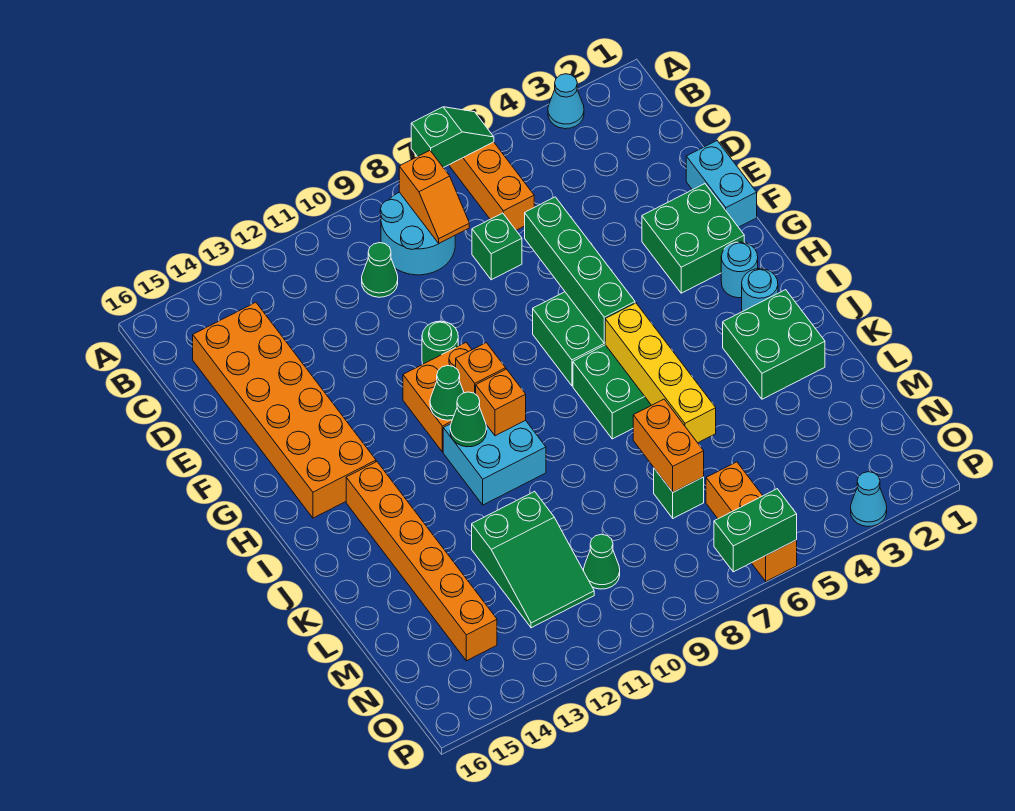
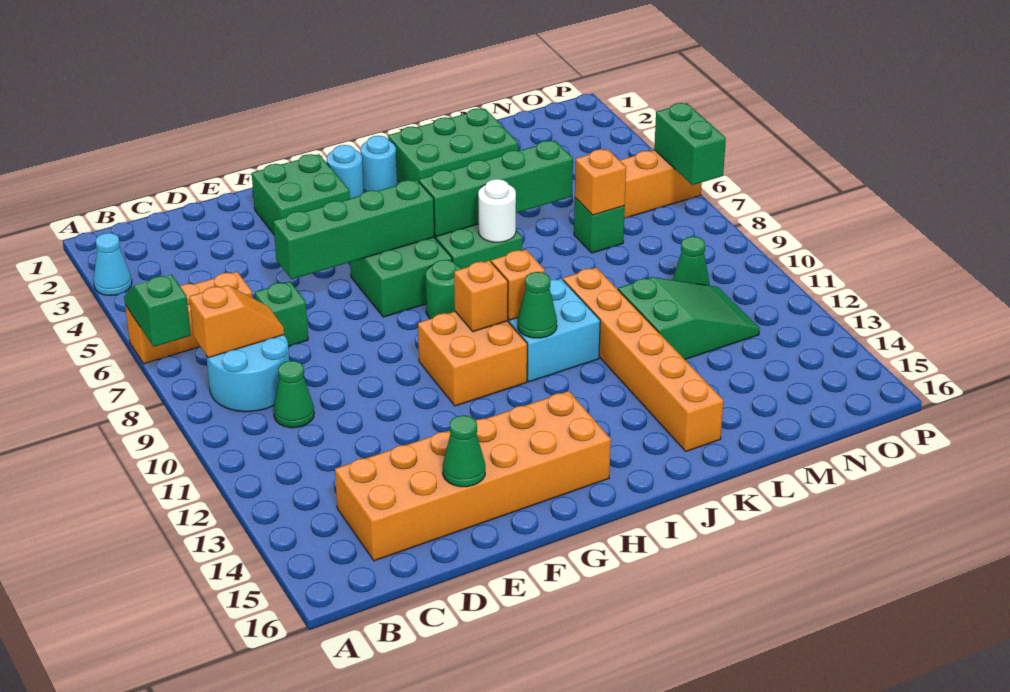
cyan 1x2 brick [686,141,757,227] -> none
green 1x1 round brick [422,321,458,364] -> green 1x1 round brick moved to [426,260,462,319]
green 1x1 cone [430,366,464,420] -> green 1x1 cone moved to [443,415,485,487]
yellow 1x4 brick [605,303,716,443] -> green 1x4 brick [419,141,573,237]
orange 1x6 brick [346,462,497,661] -> orange 1x6 brick turned to [563,268,723,451]
green 2x2 brick [723,290,825,399] -> green 2x3 brick [388,108,518,183]
none -> white 1x1 round brick [478,179,516,242]
orange 1x2 brick [633,399,704,492] -> orange 1x1 brick [575,149,626,215]
cyan 1x1 cone [851,472,887,526] -> none

